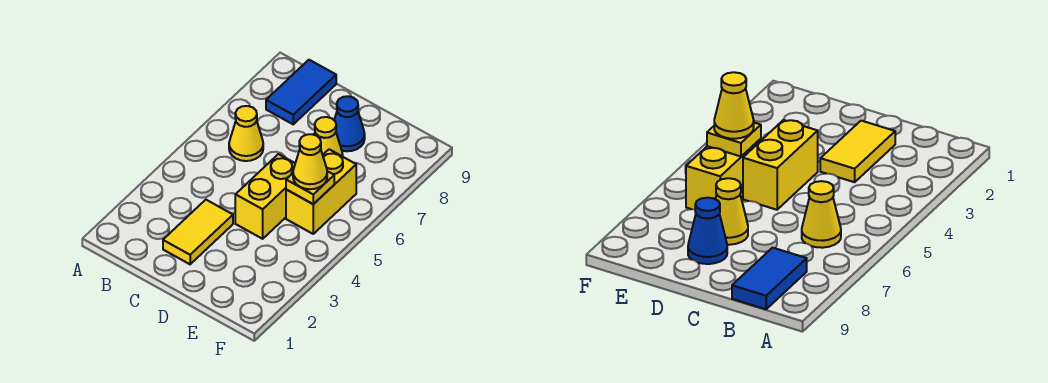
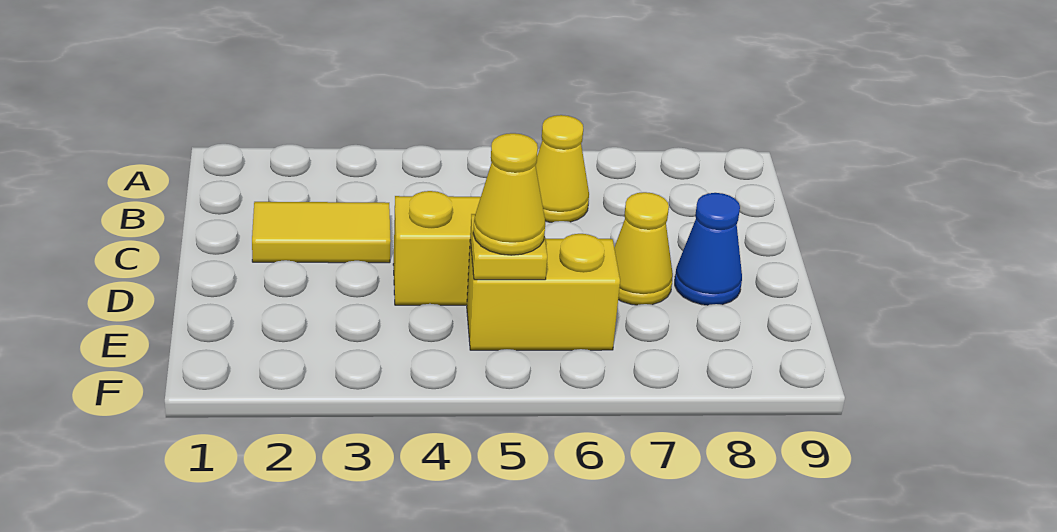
blue 1x2 tile [266,60,336,124] -> none

